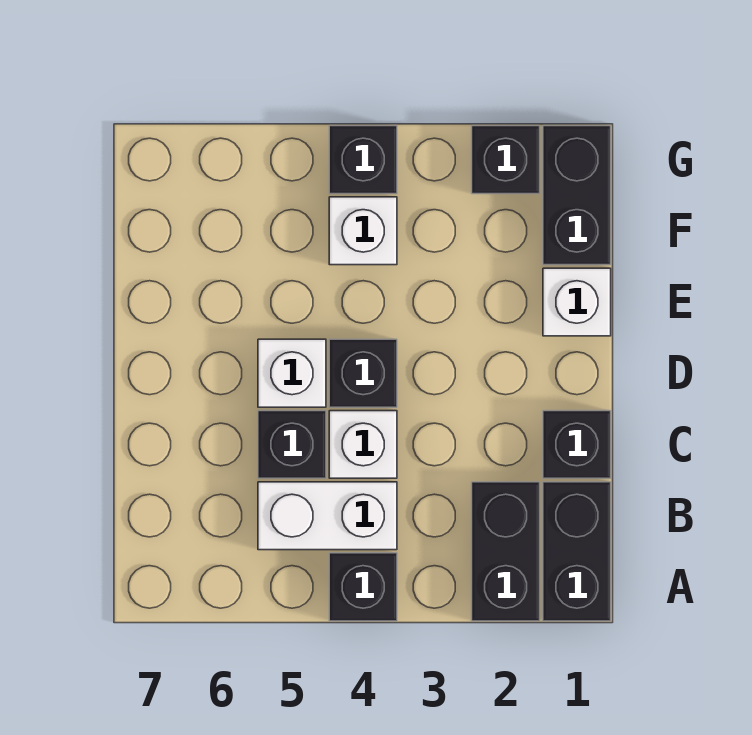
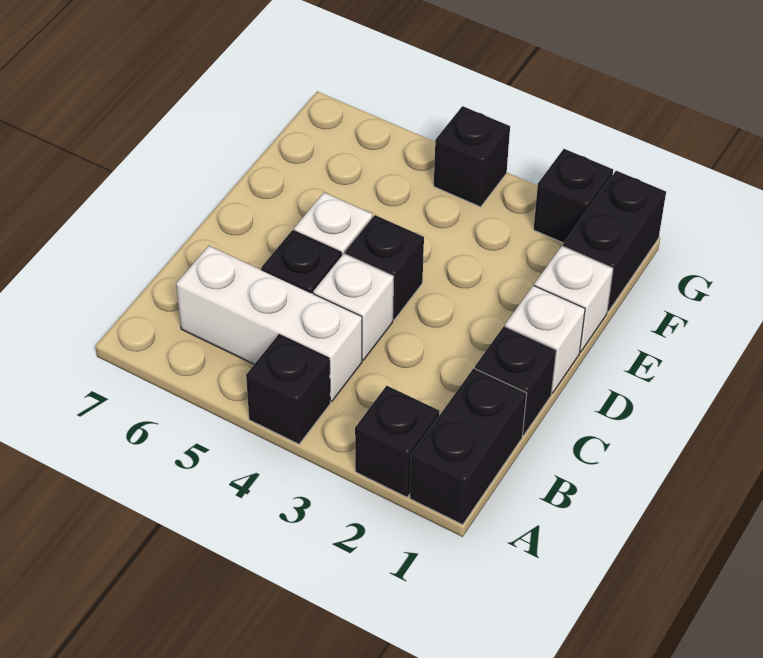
black 1x2 brick [472,482,540,621] -> black 1x1 brick [355,386,439,497]
white 1x2 brick [258,482,397,550] -> white 1x3 brick [176,246,362,401]
white 1x1 brick [329,197,397,265] -> white 1x1 brick moved to [505,285,585,393]

